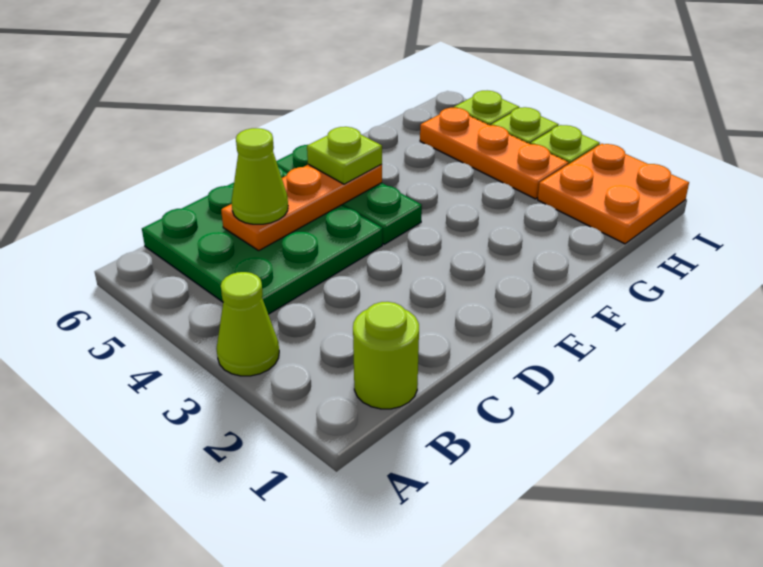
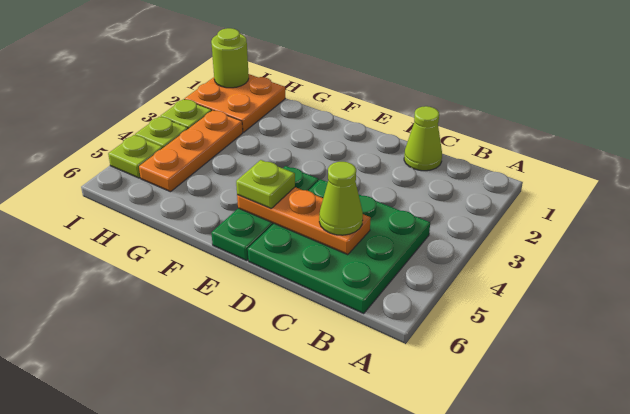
lime 1x1 cone [216,272,279,376] -> lime 1x1 cone moved to [404,106,442,171]
lime 1x1 round brick [353,302,419,409] -> lime 1x1 round brick moved to [211,28,249,88]

